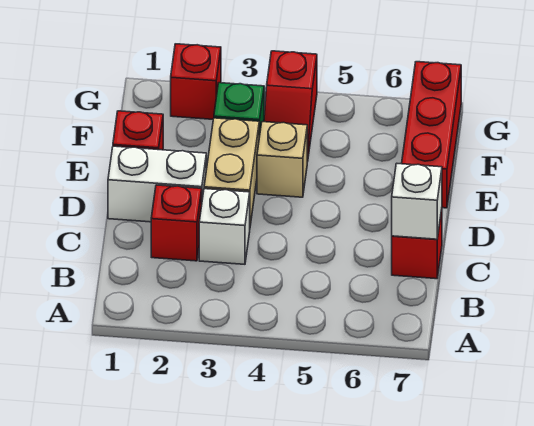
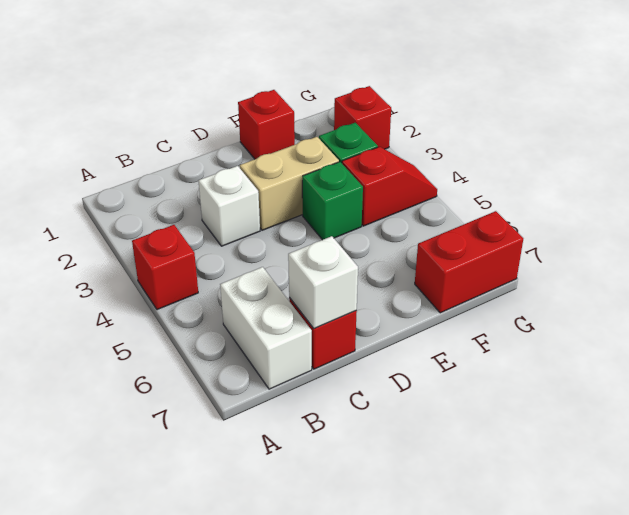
red 1x1 brick [151,185,202,261] -> red 1x1 brick moved to [132,225,198,310]
white 1x2 brick [108,146,206,222] -> white 1x2 brick moved to [220,267,312,389]
tan 1x1 brick [257,122,307,197] -> green 1x1 brick [302,162,363,240]
red 1x3 brick [402,62,461,208] -> red 1x2 brick [415,211,523,313]
red 1x2 slope [264,51,317,162] -> red 1x2 slope turned to [342,147,437,226]

